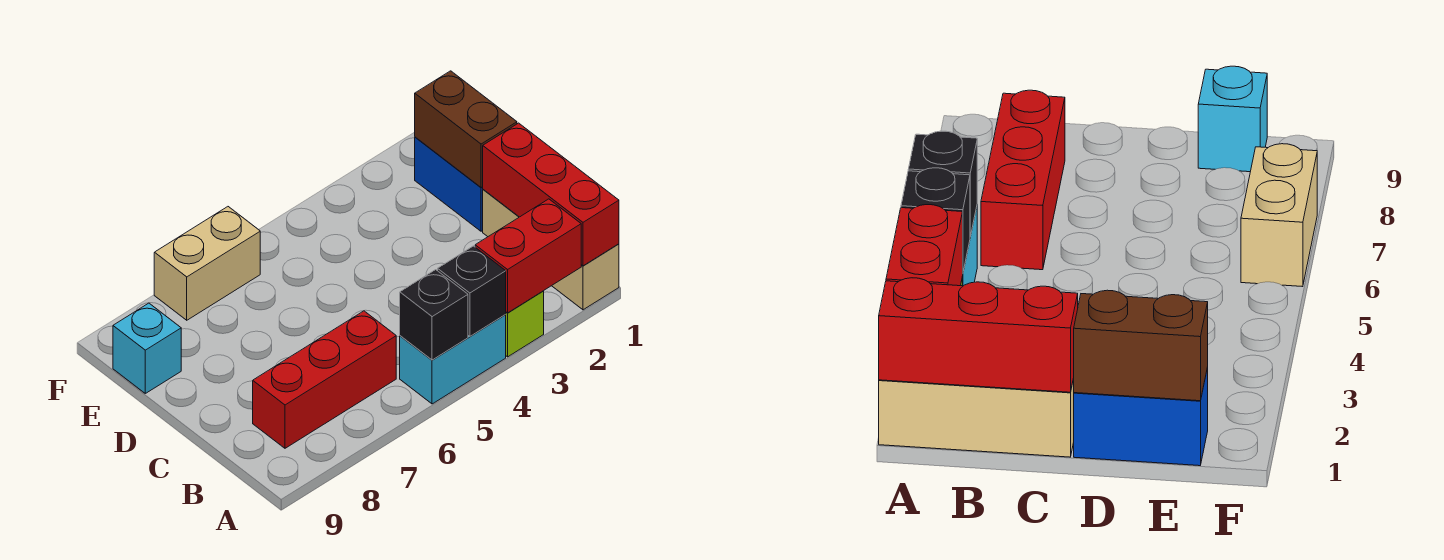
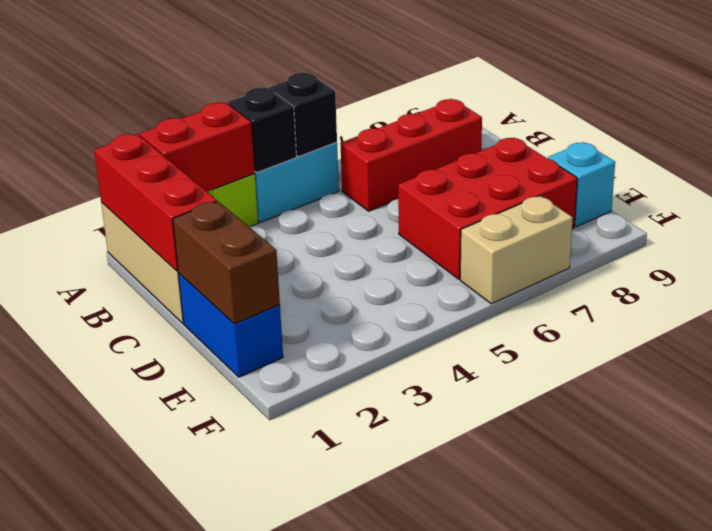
none -> red 2x3 brick [398,138,577,279]

